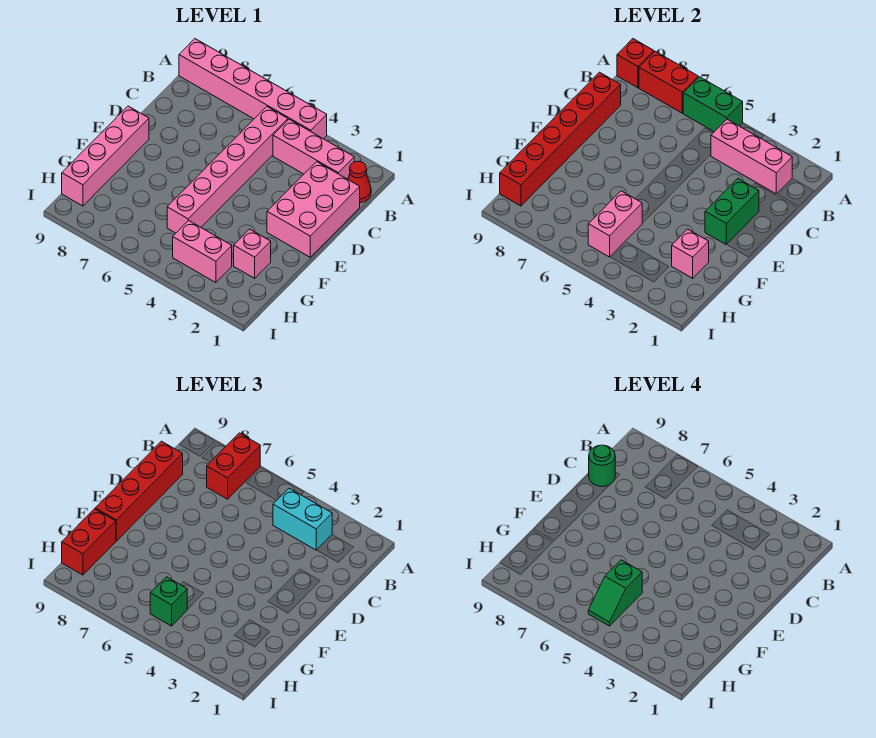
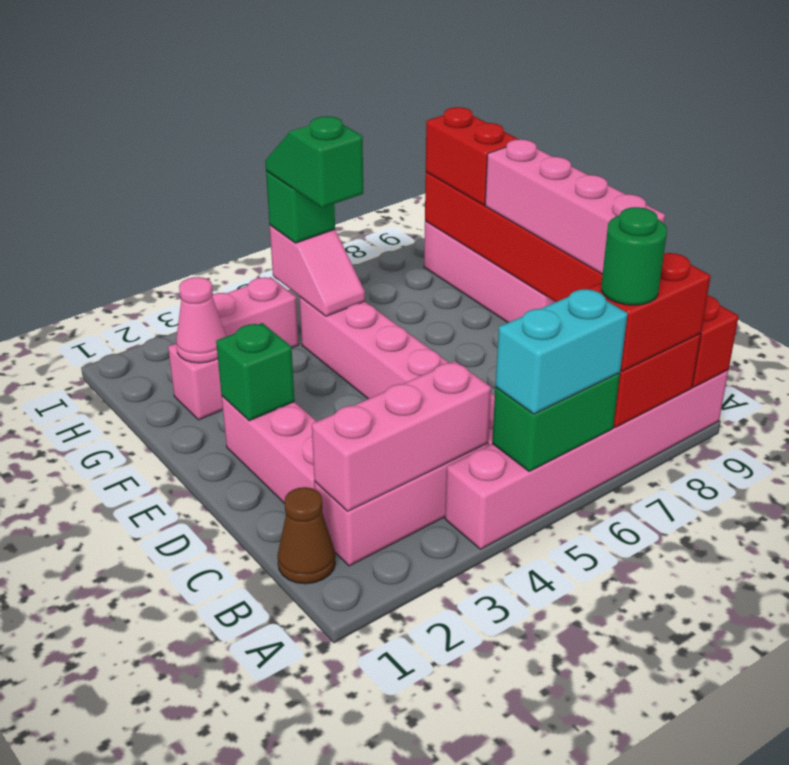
red 1x2 brick [207,433,260,499] -> red 1x2 brick turned to [589,253,711,371]
red 1x1 cone [348,161,371,203] -> brown 1x1 cone [278,487,335,584]
cyan 1x2 brick [273,488,332,550] -> cyan 1x2 brick moved to [495,289,628,414]
pink 2x3 brick [267,162,360,257] -> pink 1x3 brick [222,396,317,504]
red 1x4 brick [95,441,183,541] -> pink 1x4 brick [485,139,665,274]
green 1x1 round brick [589,445,615,487] -> green 1x1 round brick moved to [601,207,667,305]
green 1x2 brick [705,179,759,244] -> green 1x1 brick [216,323,295,421]
pink 1x1 brick [672,229,709,278] -> pink 1x1 cone [176,277,226,363]
pink 1x2 brick [588,191,642,257] -> pink 1x2 slope [270,225,365,316]

